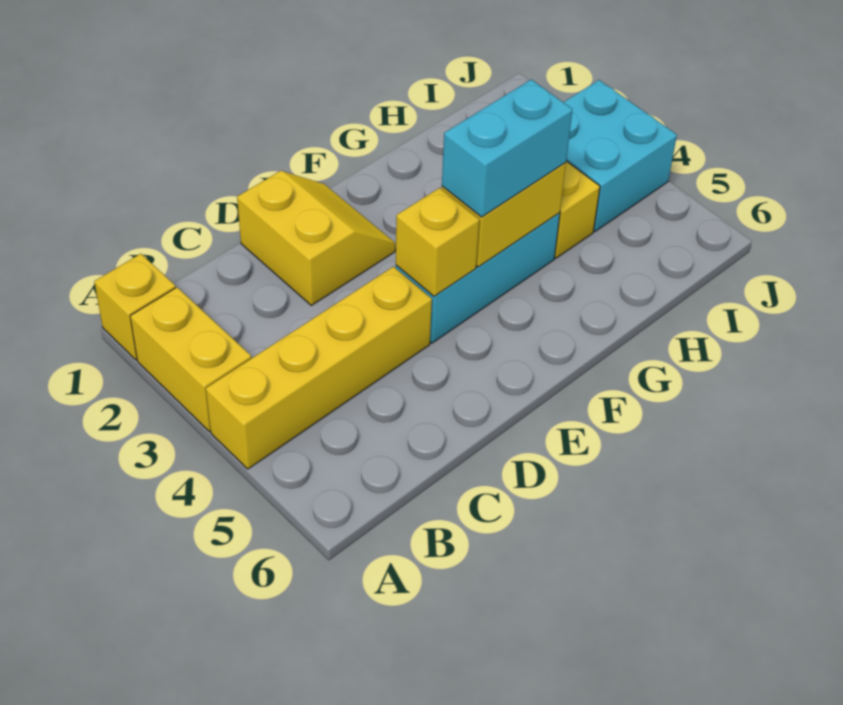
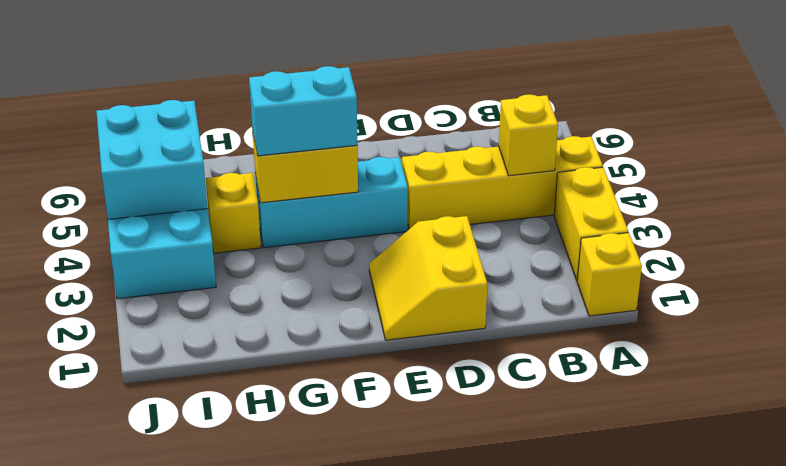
yellow 1x1 brick [396,188,479,296] -> yellow 1x1 brick moved to [499,94,558,176]
none -> cyan 2x2 brick [96,100,207,219]

